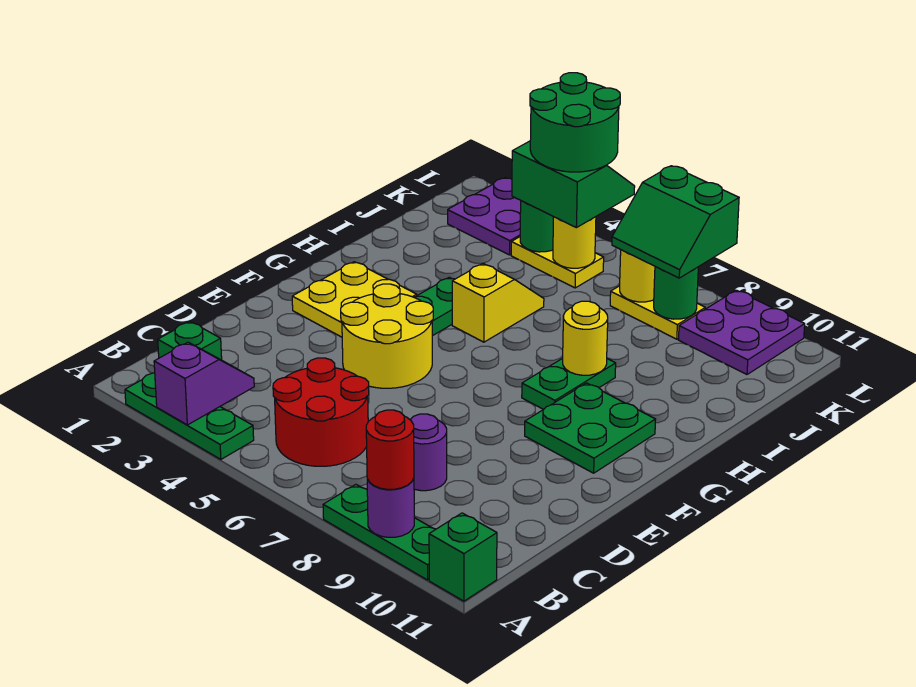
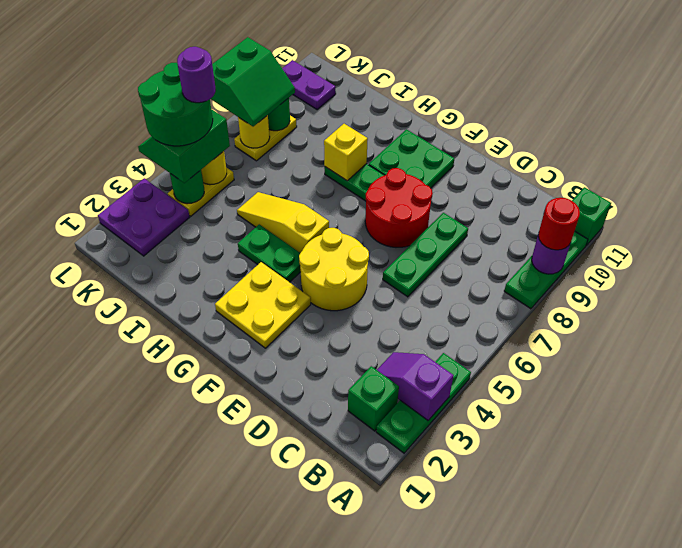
red 2x2 round brick [273,358,369,466] -> red 2x2 round brick moved to [365,168,433,247]
purple 1x1 round brick [410,414,447,491] -> purple 1x1 round brick moved to [177,47,216,103]
none -> green 1x3 plate [383,213,468,297]
yellow 1x2 slope [452,263,544,342] -> yellow 1x3 slope [237,192,329,253]
yellow 1x1 round brick [563,301,608,375] -> yellow 1x1 brick [324,124,368,181]
purple 2x2 plate [679,290,805,374] -> purple 1x2 plate [282,60,336,109]

